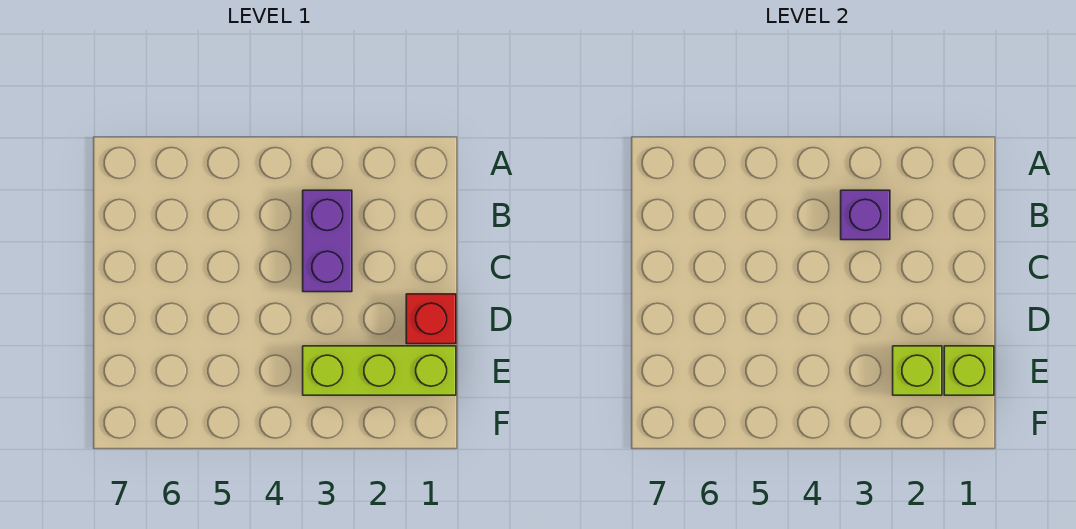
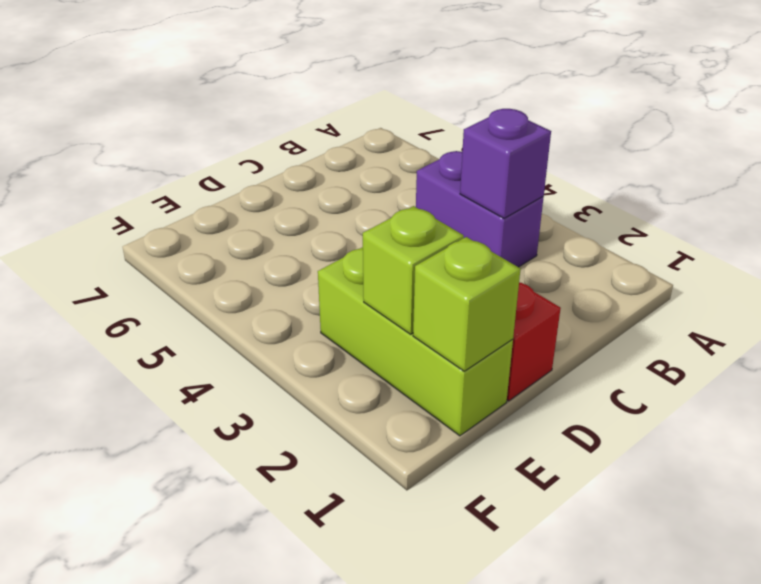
purple 1x2 brick [303,190,352,292] -> purple 1x2 brick turned to [416,151,544,267]

